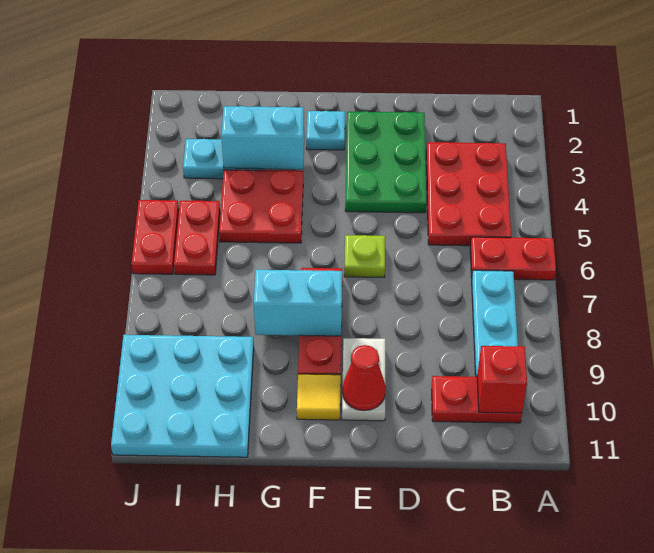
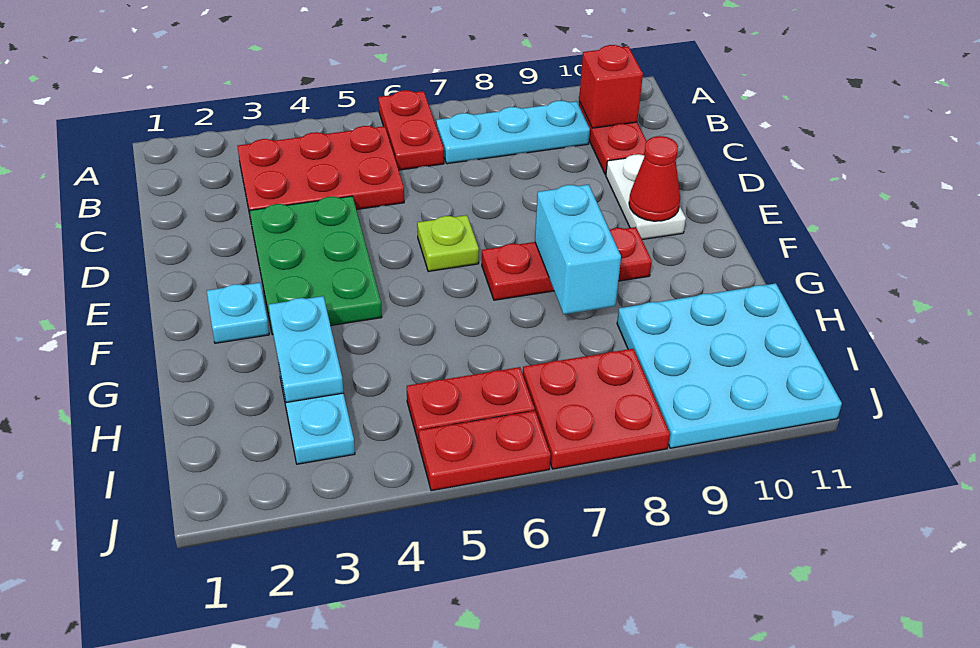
green 2x3 plate [345,111,426,213] -> green 2x3 plate turned to [250,196,382,335]
white 1x2 plate [342,338,385,421] -> white 1x2 plate turned to [606,154,686,240]
yellow 1x1 tile [297,374,341,420] -> none
cyan 1x2 brick [221,106,304,169] -> cyan 1x2 plate [269,296,343,403]
red 2x2 plate [219,170,303,243] -> red 2x2 plate moved to [523,349,670,469]

